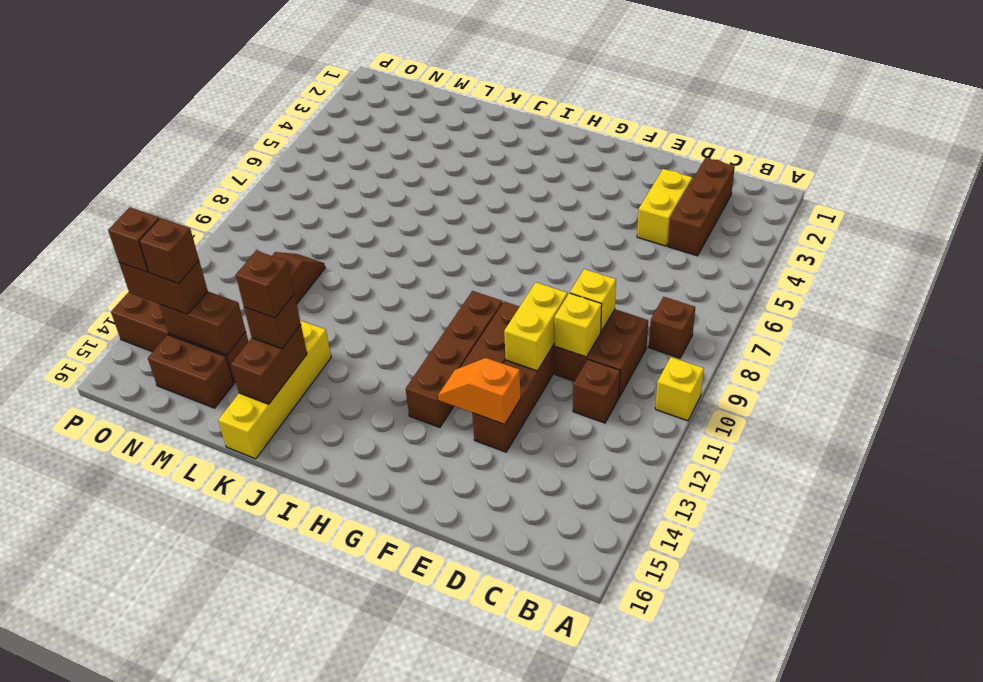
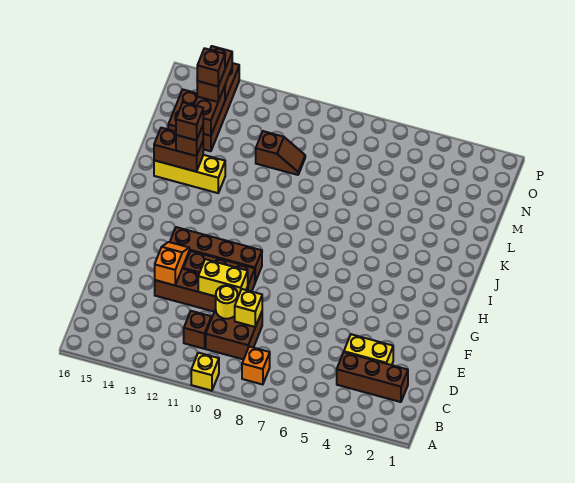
brown 1x1 brick [649,297,695,358] -> orange 1x1 brick [242,347,270,385]
yellow 1x1 brick [554,293,602,357] -> yellow 1x1 round brick [215,285,238,319]
yellow 1x4 brick [218,320,331,459] -> yellow 1x3 brick [154,155,225,193]
brown 1x1 brick [108,207,159,272] -> none

